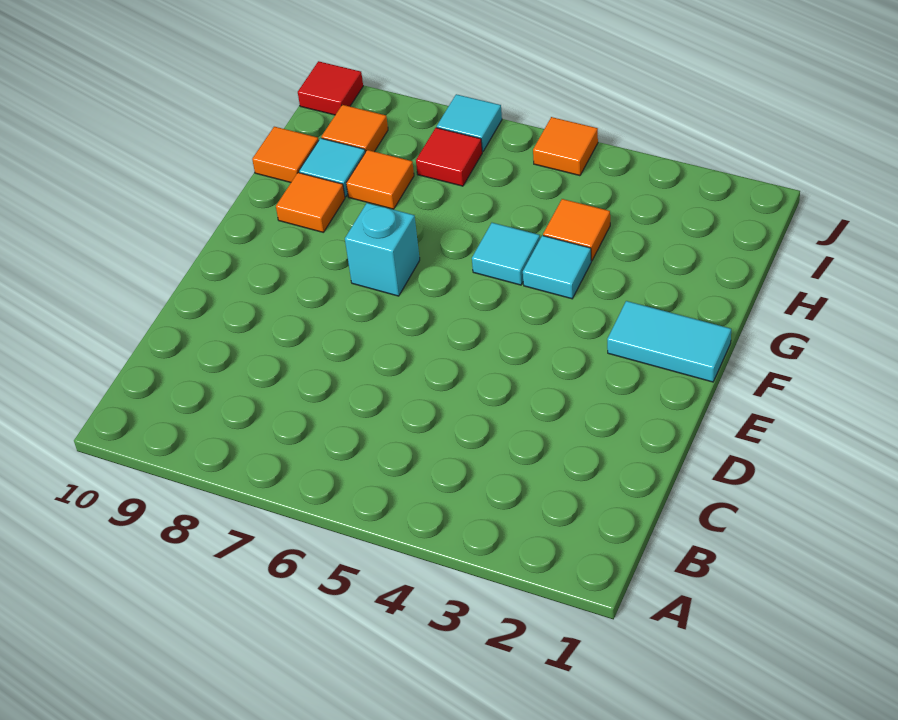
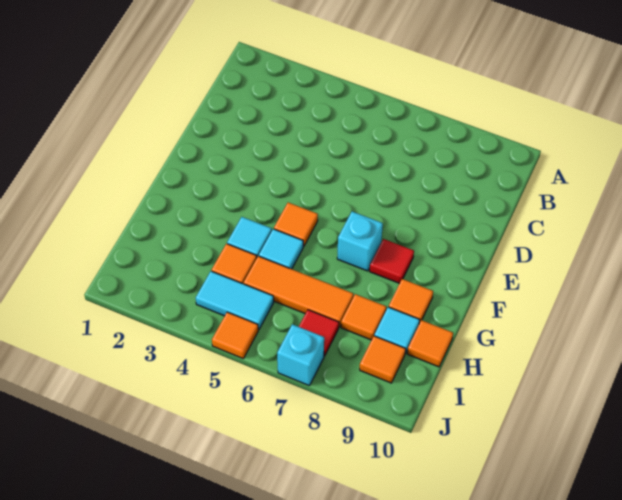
cyan 1x2 tile [607,301,731,382] -> cyan 1x2 tile moved to [196,271,274,330]
none -> orange 1x1 tile [274,202,318,246]
none -> orange 1x3 tile [243,256,353,327]
cyan 1x1 tile [437,94,502,152] -> cyan 1x1 brick [277,324,324,386]
red 1x1 tile [298,61,363,115] -> red 1x1 tile moved to [370,239,414,283]

